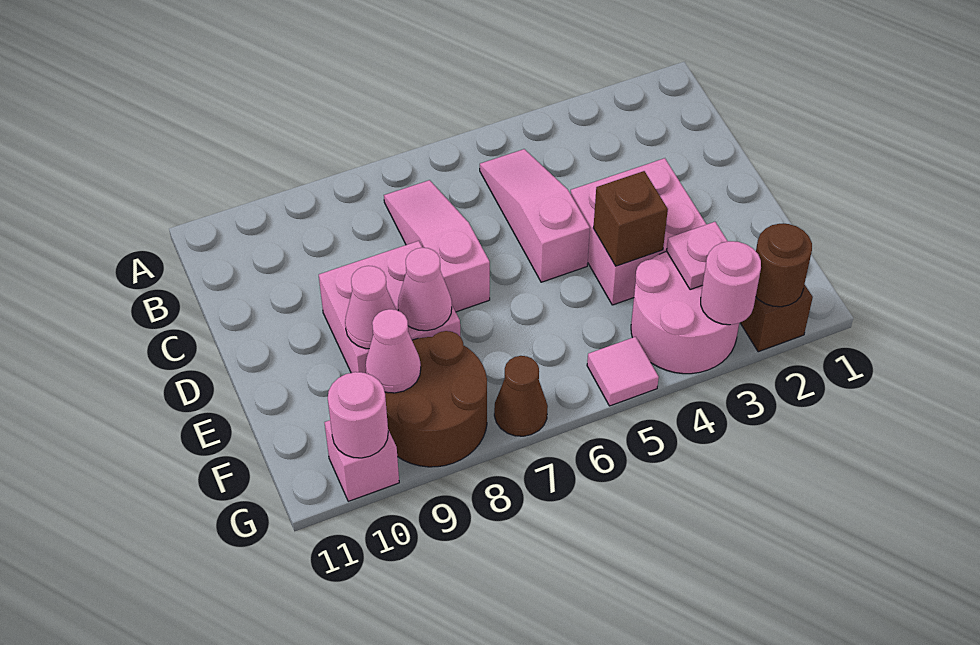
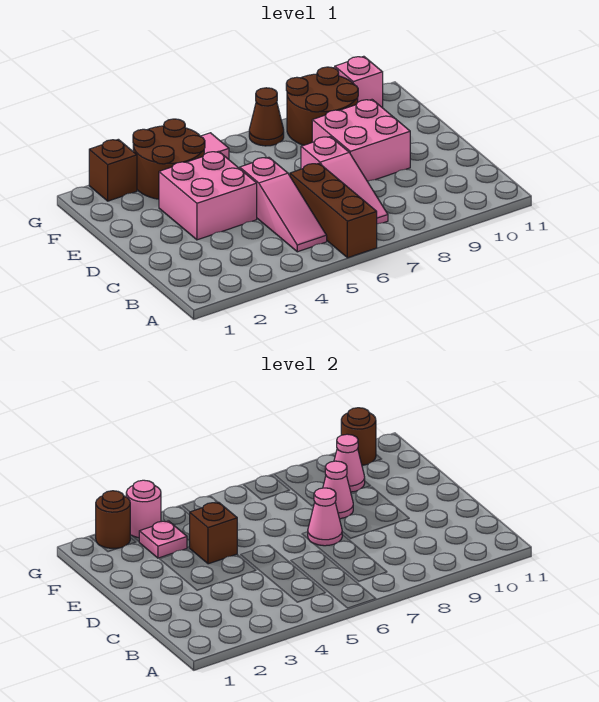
none -> brown 1x3 brick [290,163,377,258]
pink 1x1 cone [345,266,396,349] -> pink 1x1 cone moved to [308,488,342,546]
pink 2x2 round brick [631,251,739,374] -> brown 2x2 round brick [133,119,205,199]
pink 1x1 round brick [328,372,388,458] -> brown 1x1 round brick [341,408,376,465]

